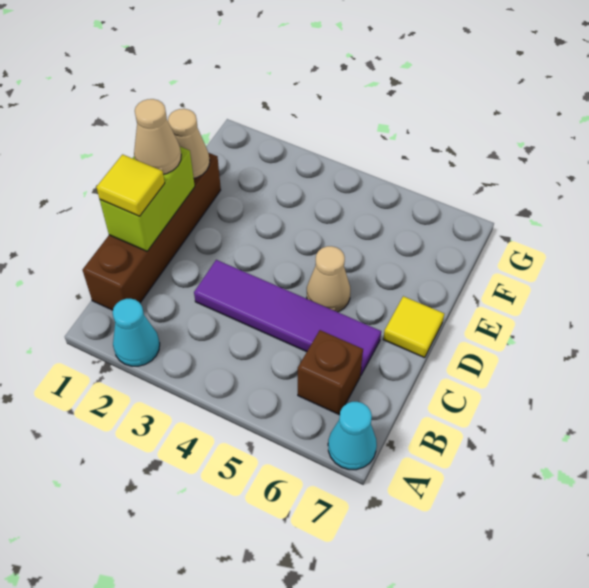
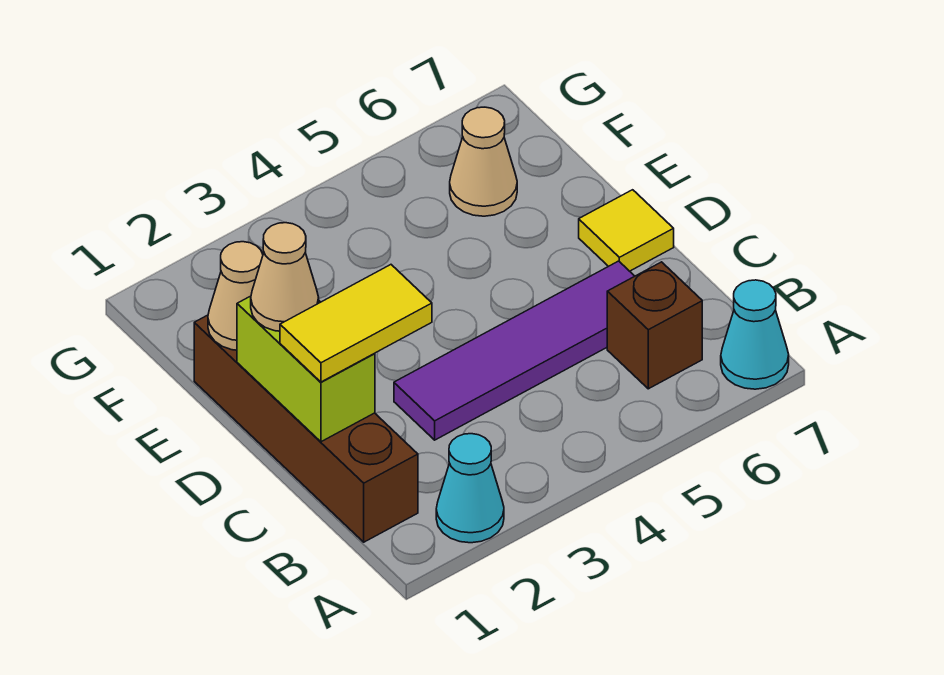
yellow 1x1 tile [96,154,165,216] -> yellow 1x2 tile [280,265,432,382]
tan 1x1 cone [307,246,350,312] -> tan 1x1 cone moved to [450,107,517,216]

